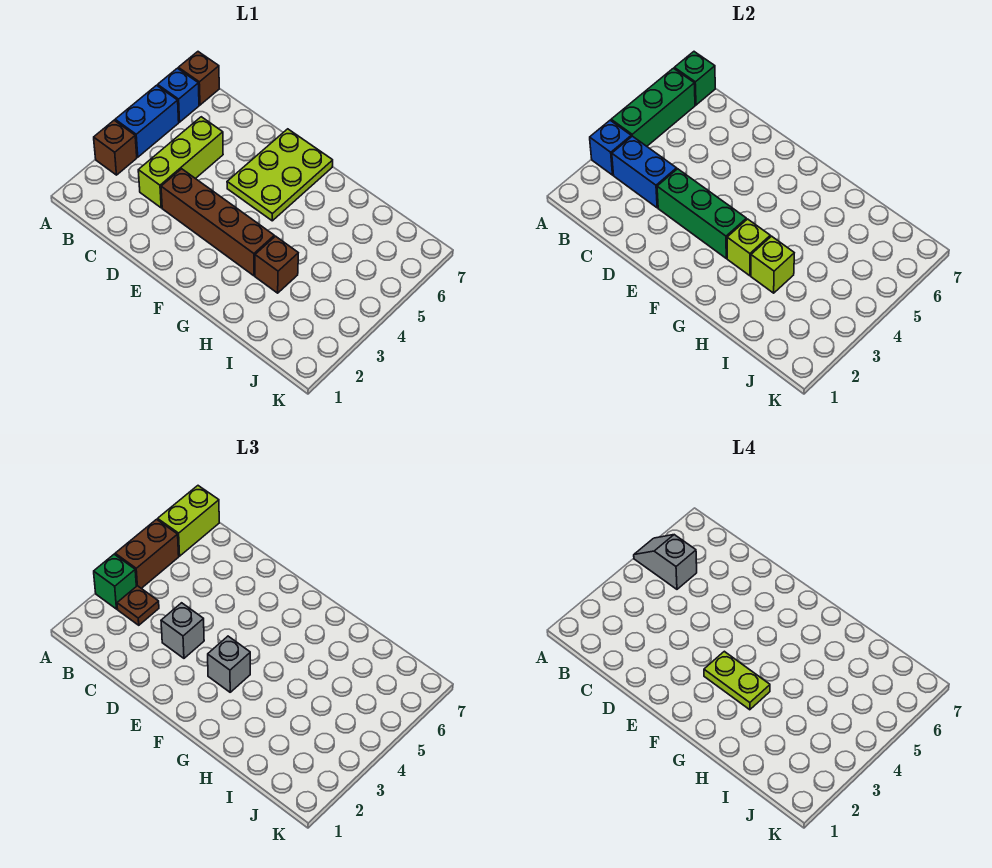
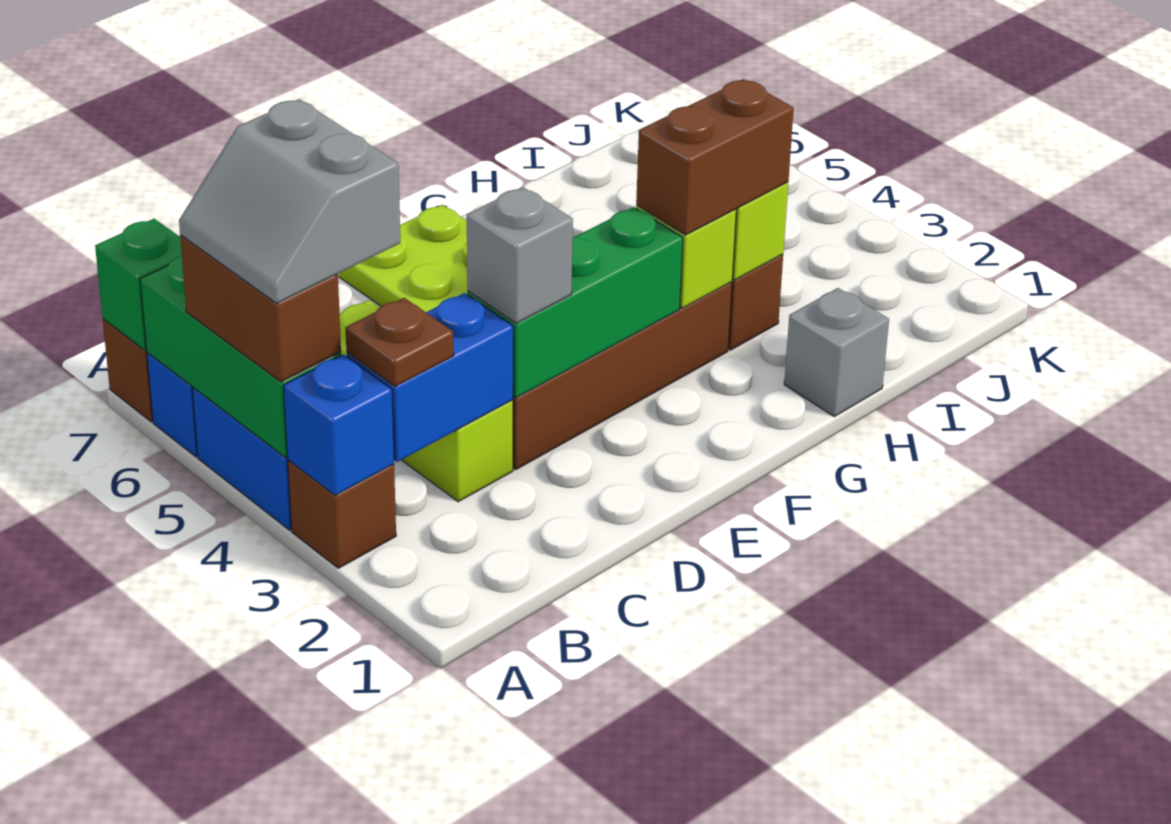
green 1x1 brick [94,554,136,609] -> none
grey 1x2 slope [634,535,697,589] -> grey 2x2 slope [179,99,400,303]
lime 1x2 brick [158,486,219,556] -> none
grey 1x1 brick [208,636,250,692] -> grey 1x1 brick moved to [784,288,889,417]
lime 1x2 plate [704,651,770,710] -> none
none -> brown 1x2 brick [636,79,794,235]

